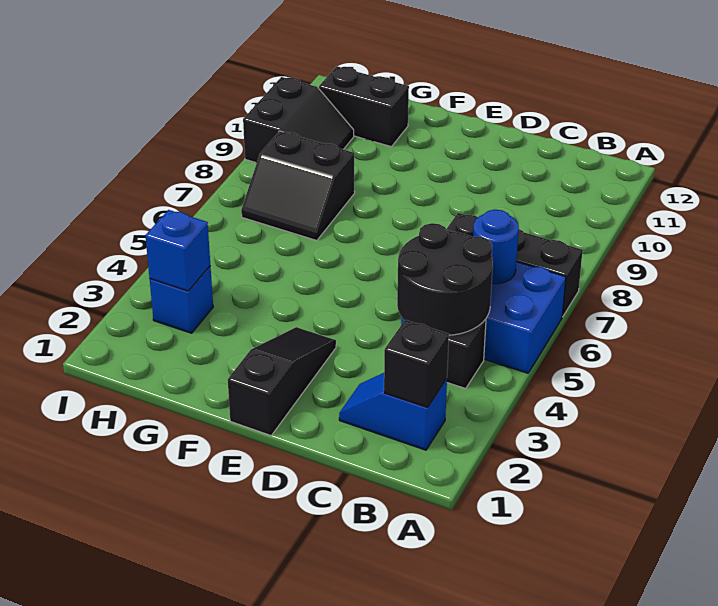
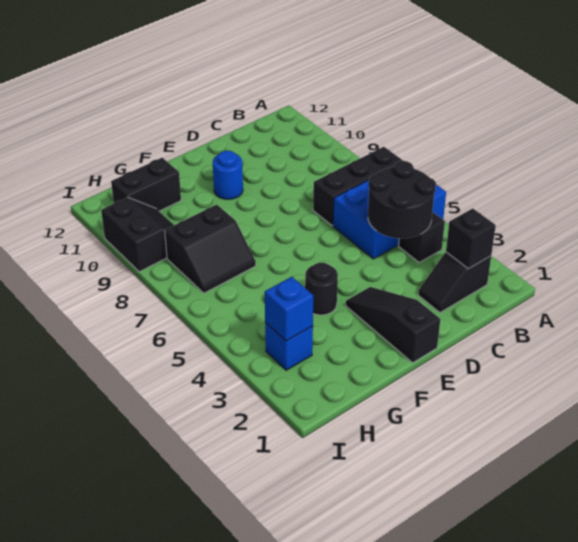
blue 1x2 slope [339,373,447,450] -> black 1x2 slope [418,252,491,313]
blue 1x1 round brick [473,210,519,284] -> blue 1x1 round brick moved to [213,151,243,199]
none -> black 1x1 round brick [305,263,338,315]

